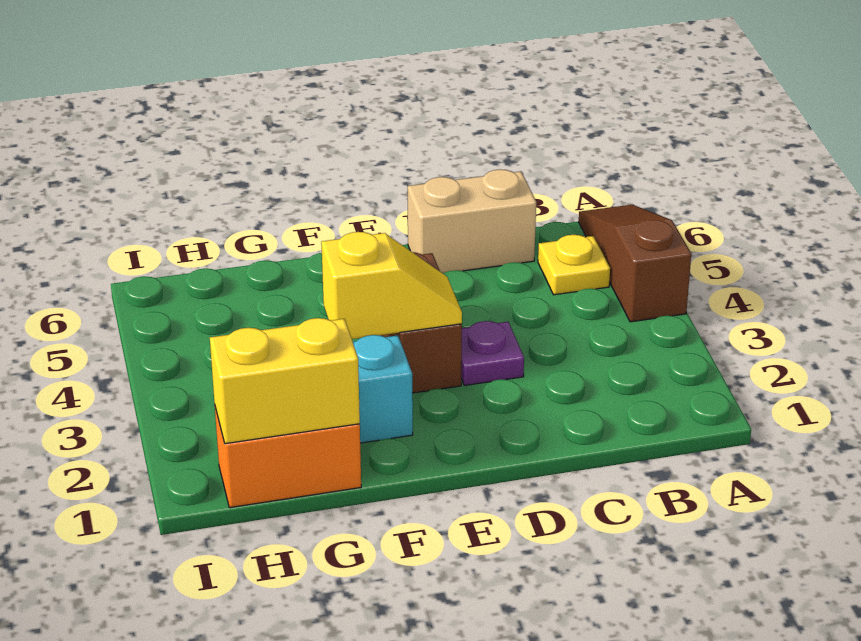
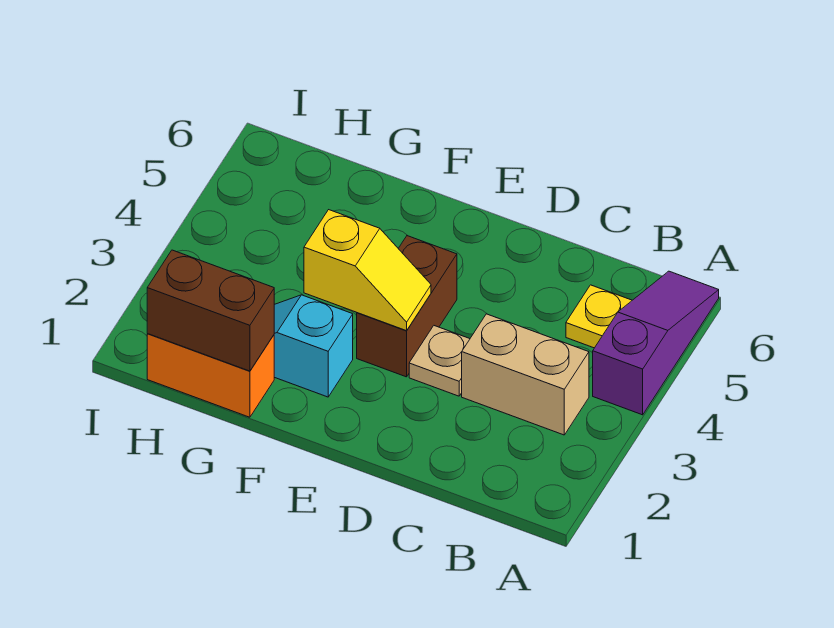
brown 1x3 slope [579,205,691,322] -> purple 1x3 slope [593,271,719,415]
tan 1x2 brick [408,169,536,273] -> tan 1x2 brick moved to [462,314,589,435]
purple 1x1 plate [461,321,524,385] -> tan 1x1 plate [409,326,470,396]
yellow 1x2 brick [210,318,360,444] -> brown 1x2 brick [147,250,274,371]

